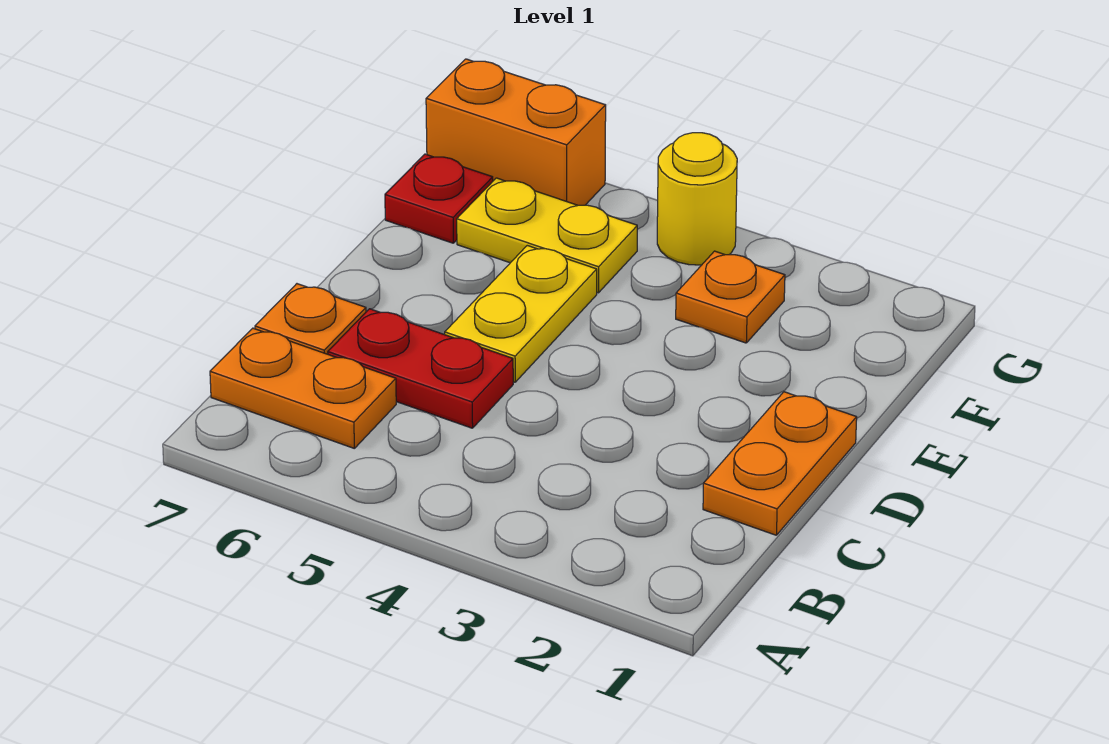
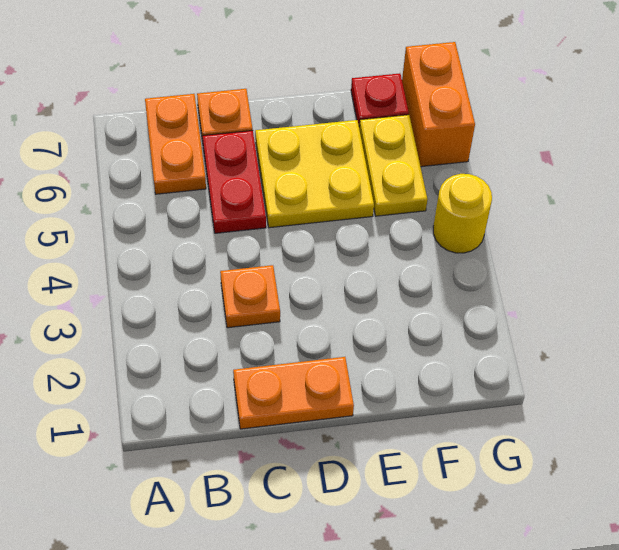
yellow 1x2 plate [445,245,597,382] -> yellow 2x2 plate [255,120,374,228]
orange 1x1 plate [676,251,785,343] -> orange 1x1 plate moved to [220,265,280,328]

